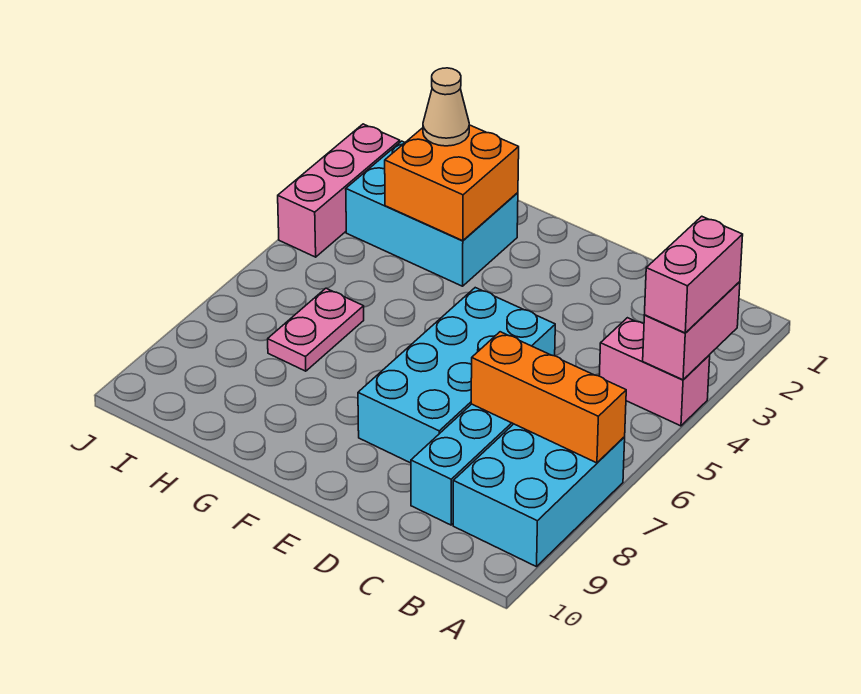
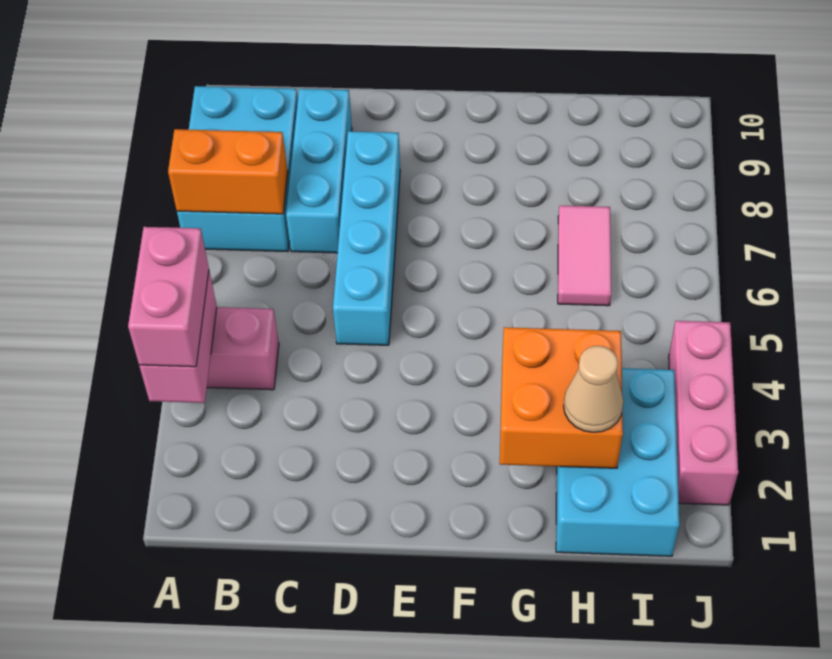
orange 1x3 brick [471,332,626,463] -> orange 1x2 brick [168,129,288,214]
cyan 2x4 brick [358,288,555,463] -> cyan 1x4 brick [333,131,400,345]
cyan 2x3 brick [346,141,518,286] -> cyan 2x3 brick turned to [556,368,679,556]
pink 1x2 plate [268,288,364,371] -> pink 1x2 tile [558,206,611,306]

